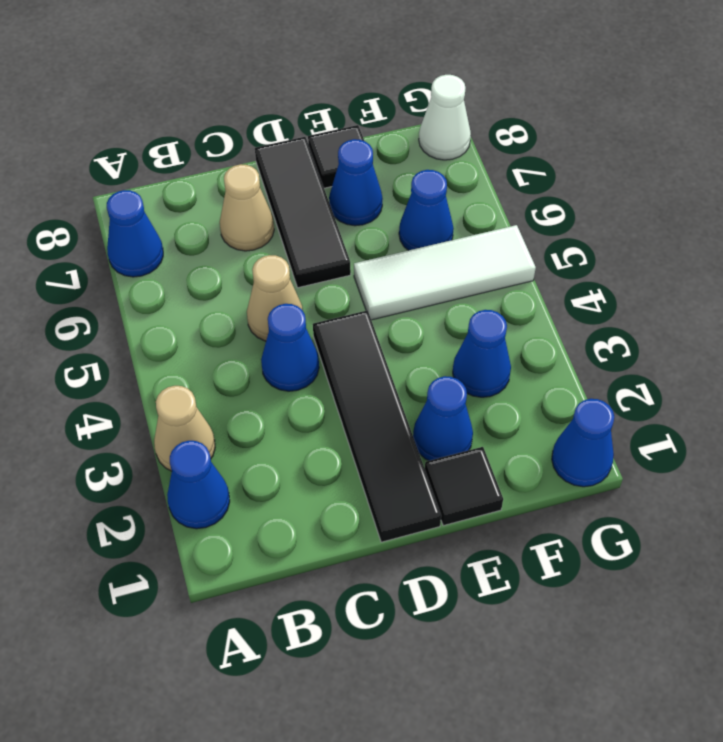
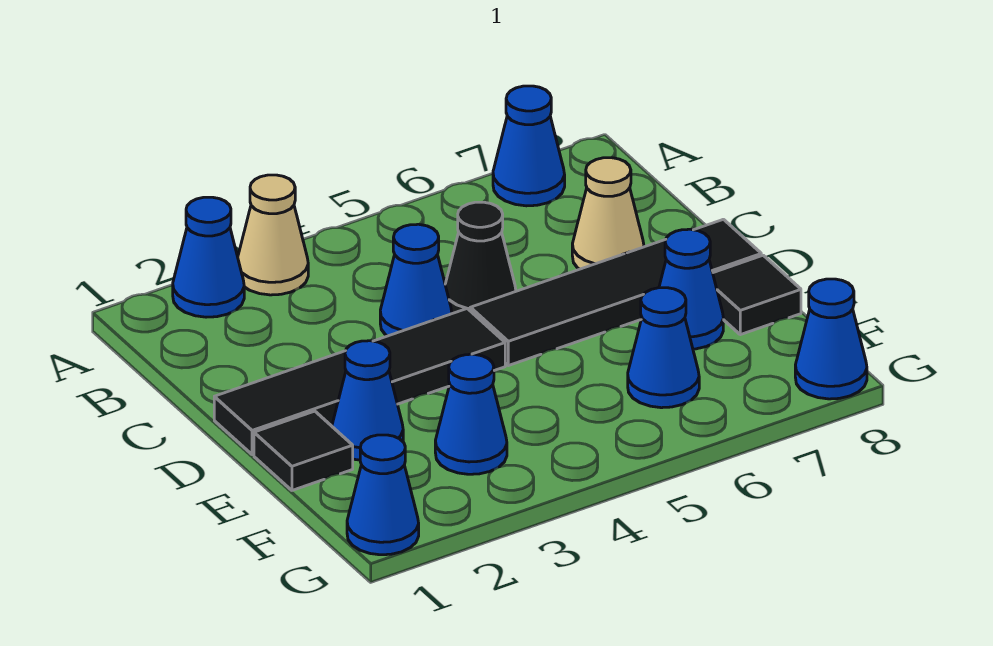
tan 1x1 cone [247,255,303,341] -> black 1x1 cone [445,202,516,314]
black 1x3 tile [255,137,351,288] -> black 1x4 tile [470,219,761,366]
white 1x3 tile [354,225,536,320] -> none
white 1x1 cone [419,75,471,160] -> blue 1x1 cone [795,279,867,399]

